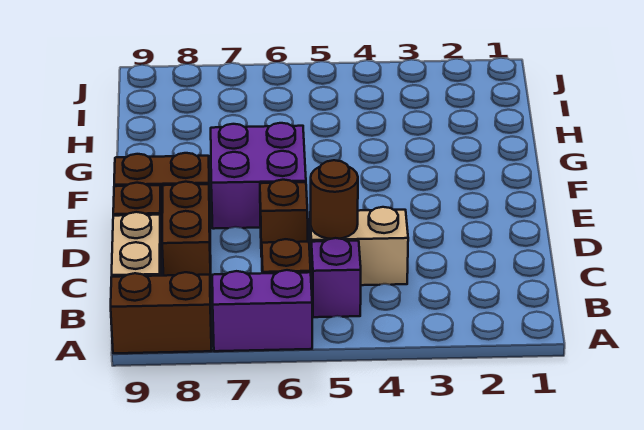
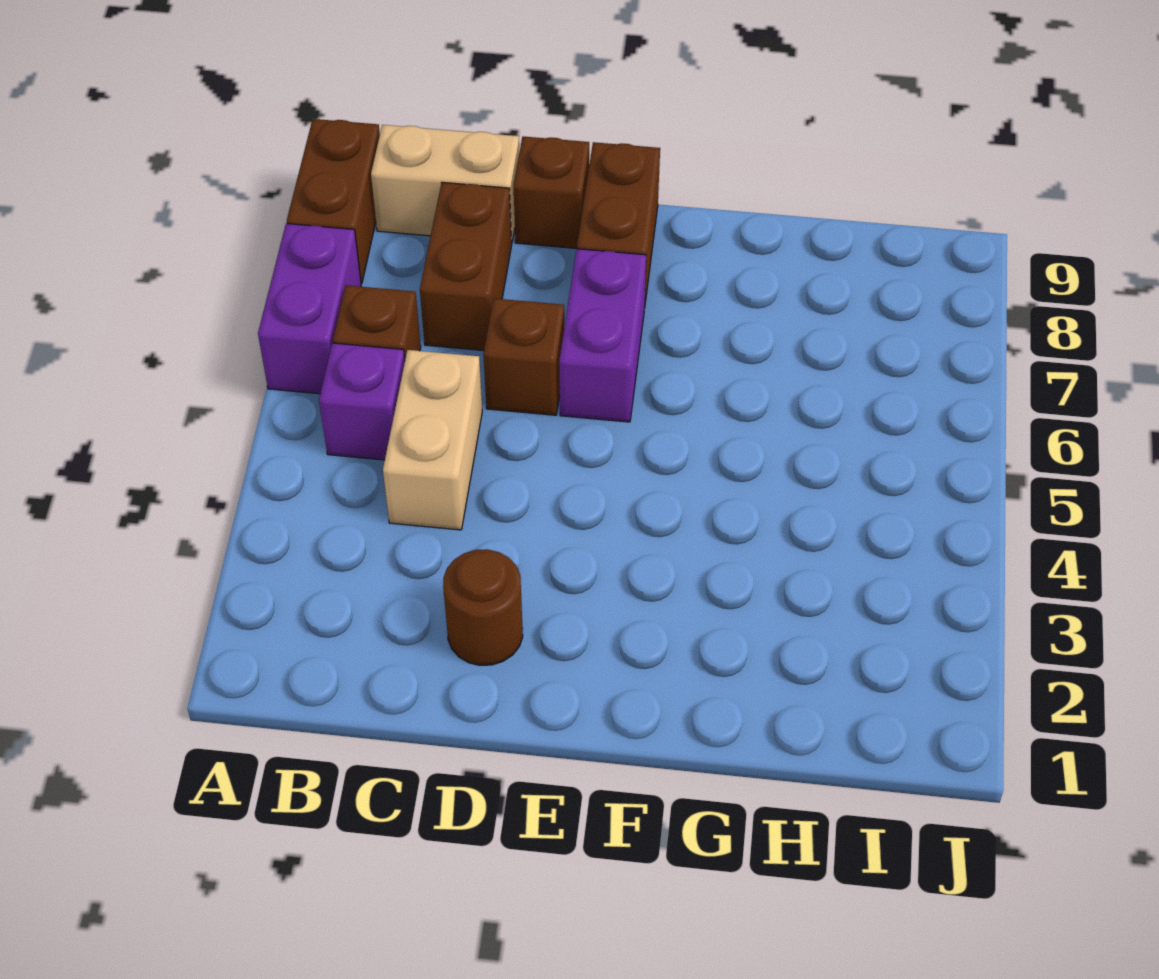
brown 1x1 round brick [311,160,358,239] -> brown 1x1 round brick moved to [443,549,523,665]
brown 1x2 brick [162,182,211,288] -> brown 1x2 brick turned to [420,182,512,351]
purple 2x2 brick [211,123,306,229] -> purple 1x2 brick [559,249,646,422]

